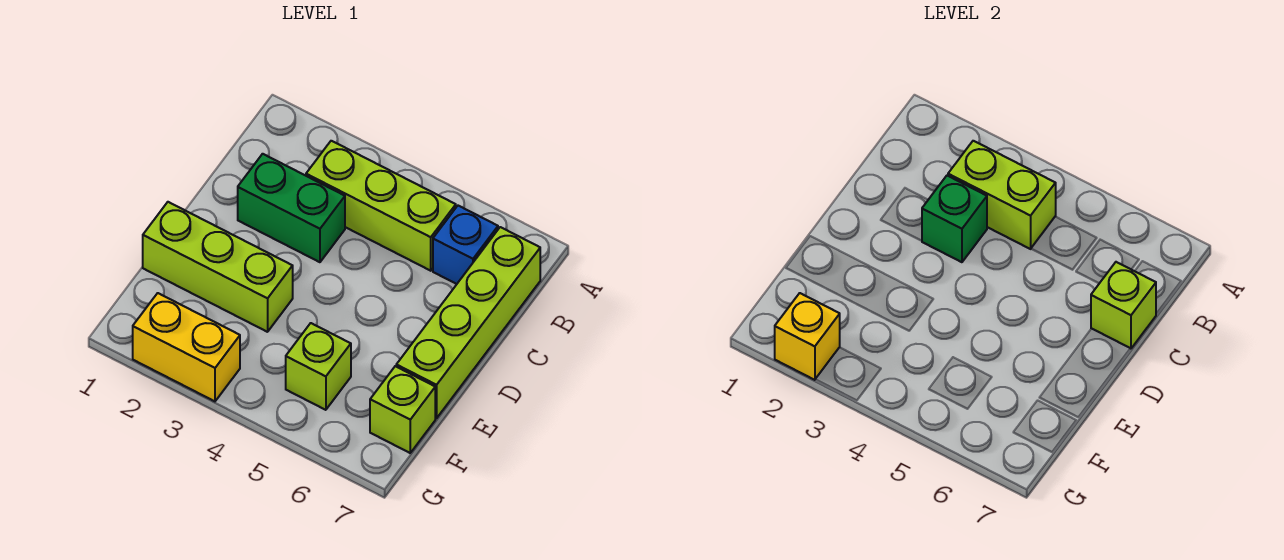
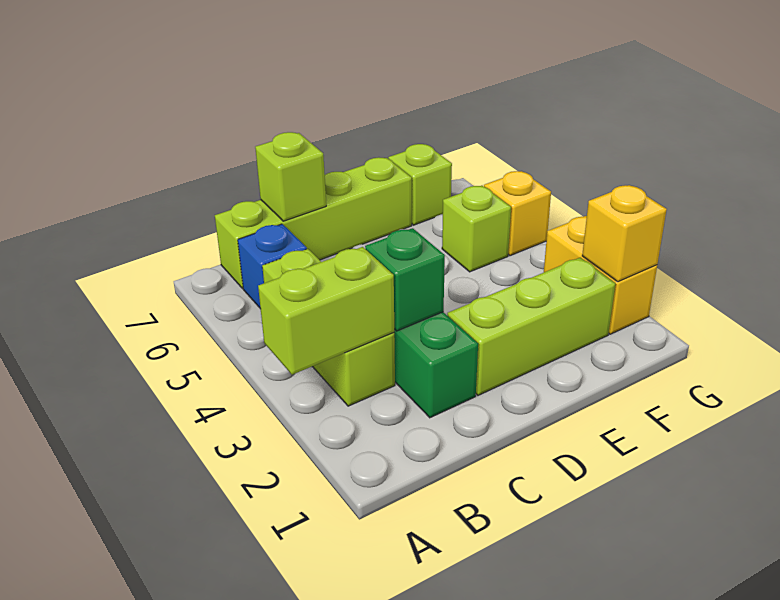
lime 1x2 brick [948,141,1056,249] -> lime 1x2 brick turned to [258,247,394,375]
lime 1x3 brick [143,202,293,332] -> lime 1x3 brick turned to [447,258,615,395]
none -> yellow 1x1 brick [484,171,551,256]

